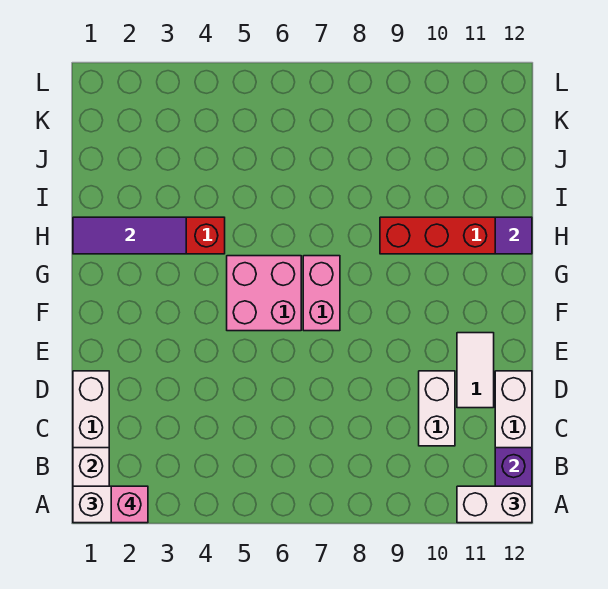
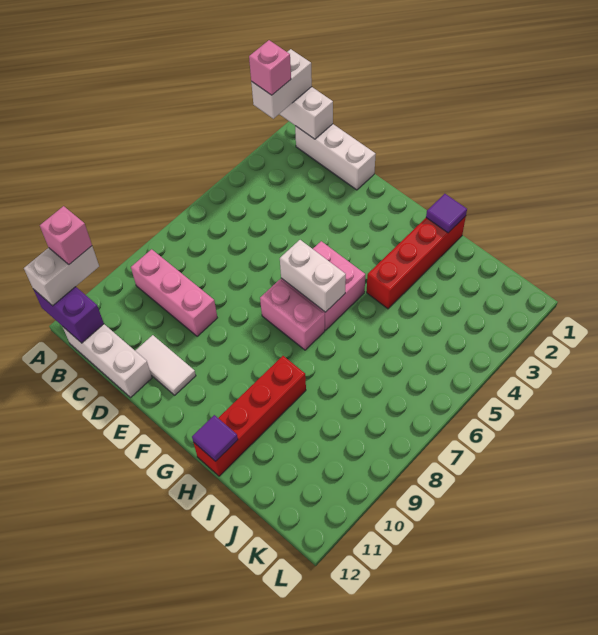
none -> pink 1x1 brick [40,206,92,264]
none -> pink 1x3 brick [131,249,217,336]
white 1x2 brick [419,371,455,446] -> white 1x2 brick moved to [280,240,346,312]
purple 1x3 tile [73,217,186,254] -> purple 1x1 tile [426,194,467,233]

